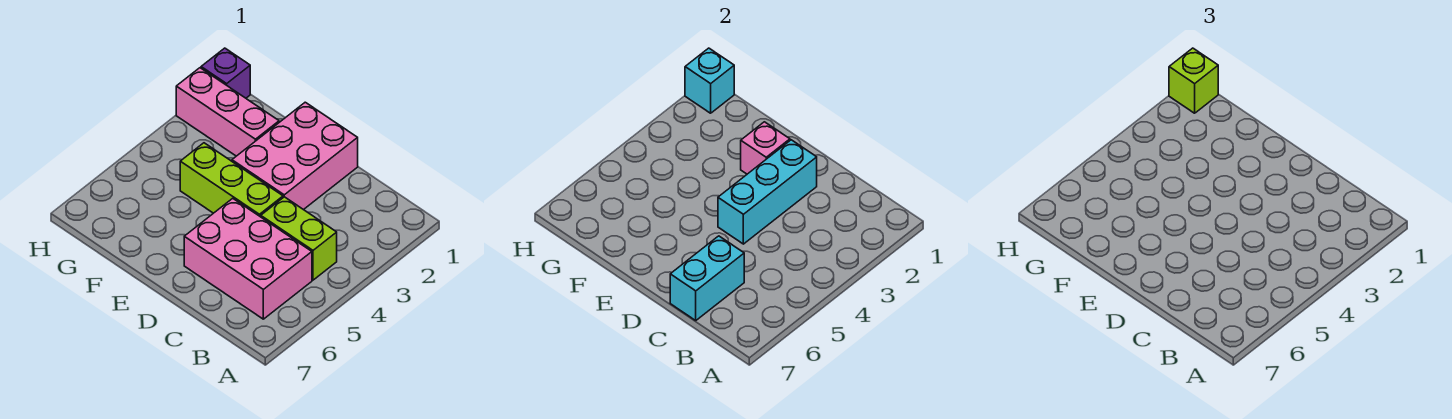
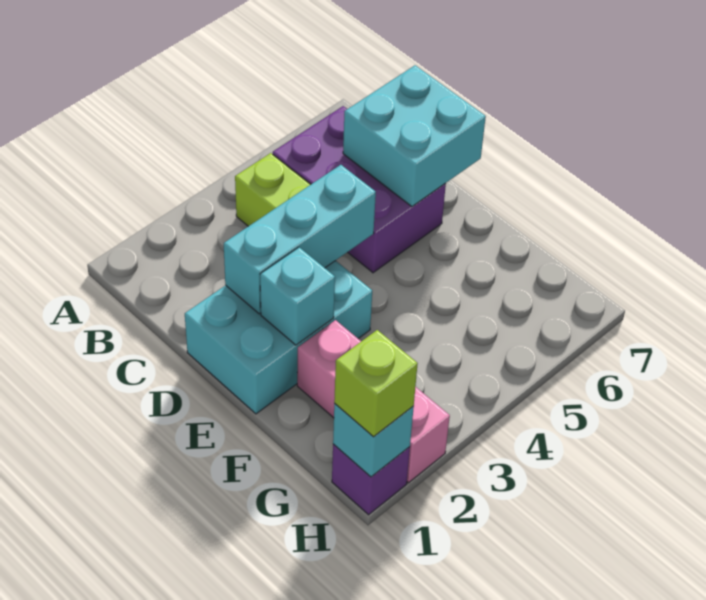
pink 2x3 brick [184,198,312,319] -> purple 2x3 brick [273,106,446,273]
cyan 1x2 brick [670,236,744,320] -> cyan 2x2 brick [343,65,486,207]
pink 2x3 brick [232,102,358,210] -> cyan 2x3 brick [185,261,372,414]
lime 1x3 brick [180,143,283,217] -> none
pink 1x1 brick [741,122,790,174] -> cyan 1x1 brick [260,247,335,345]

